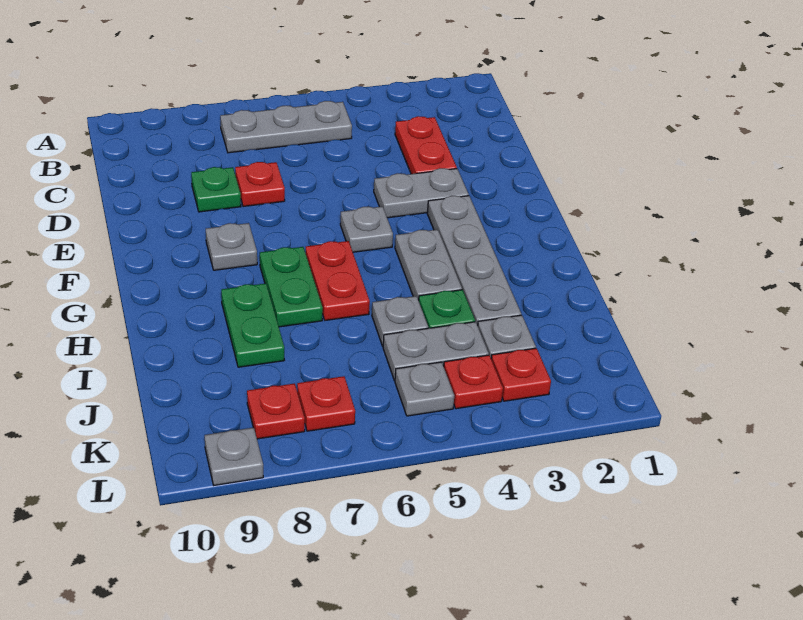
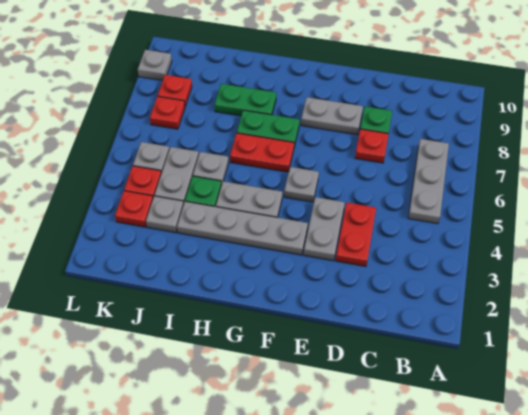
red 1x2 plate [395,116,457,174] -> red 1x2 plate turned to [336,203,376,266]
grey 1x1 plate [206,223,257,270] -> grey 1x2 plate [301,97,363,135]

